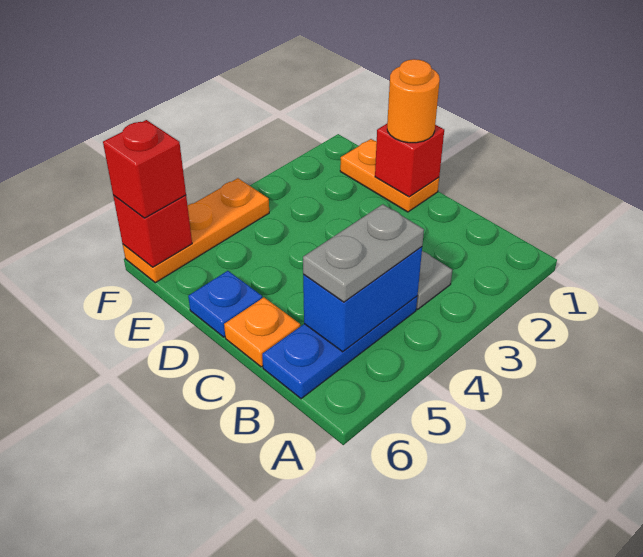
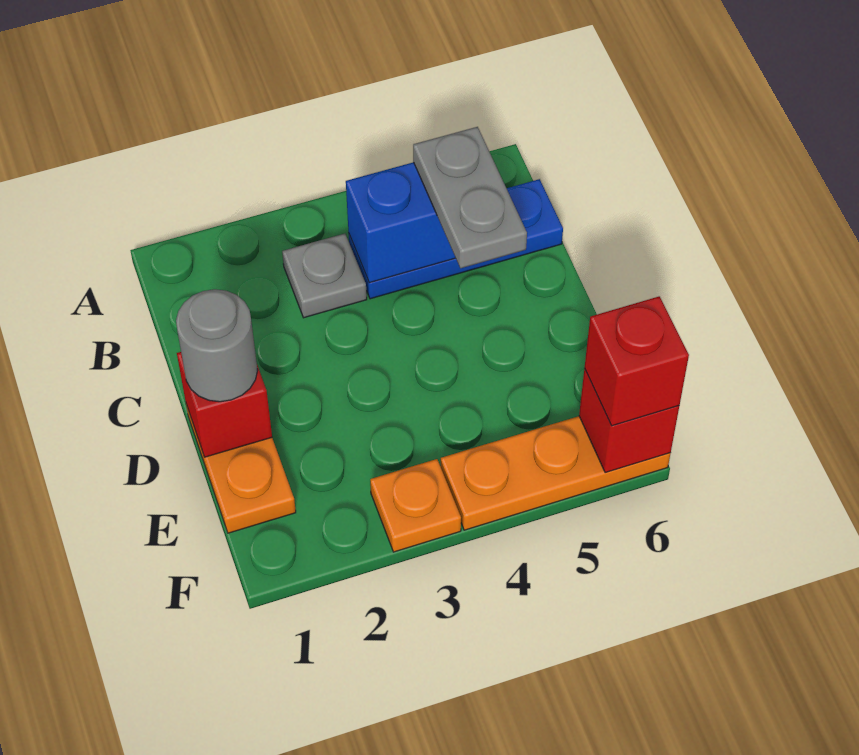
grey 1x2 plate [303,204,424,302] -> grey 1x2 plate turned to [413,127,527,268]
orange 1x1 plate [224,297,300,367] -> orange 1x1 plate moved to [370,459,461,552]
orange 1x1 round brick [387,59,440,143] -> grey 1x1 round brick [176,289,258,402]
blue 1x1 plate [188,271,262,337] -> none

